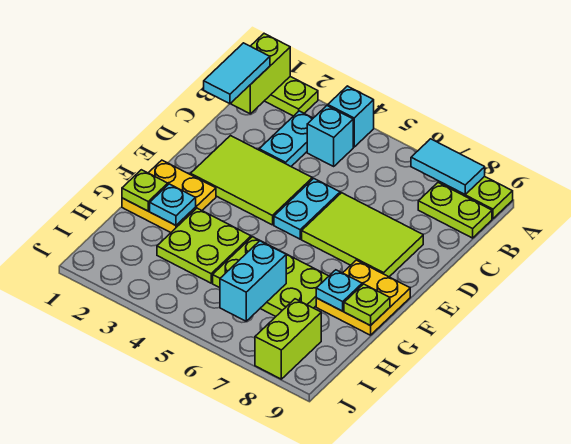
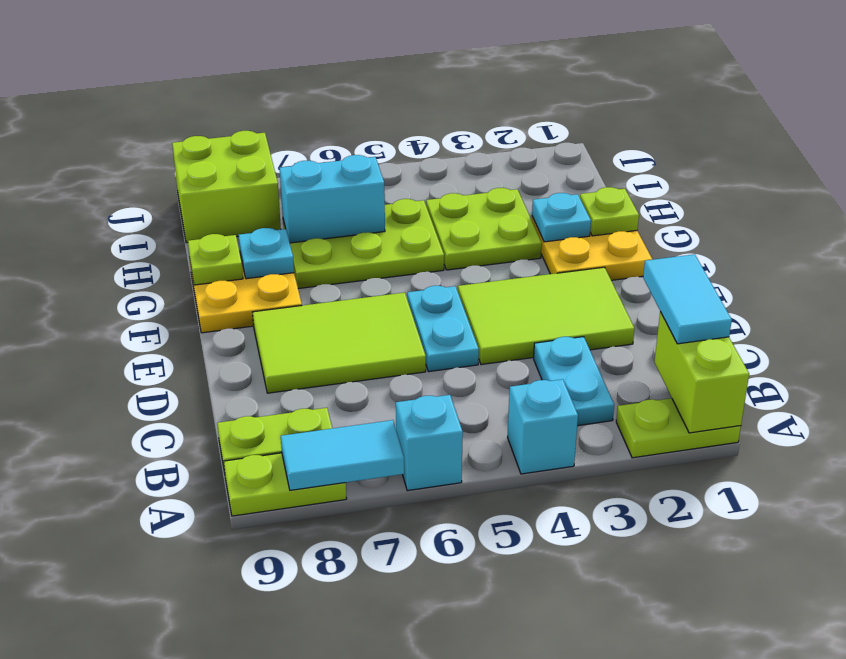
cyan 1x1 brick [307,106,353,166] -> cyan 1x1 brick moved to [396,395,463,491]
cyan 1x2 brick [220,241,286,321] -> cyan 1x2 brick turned to [280,155,385,243]
lime 1x2 brick [255,299,321,379] -> lime 2x2 brick [172,131,281,243]

